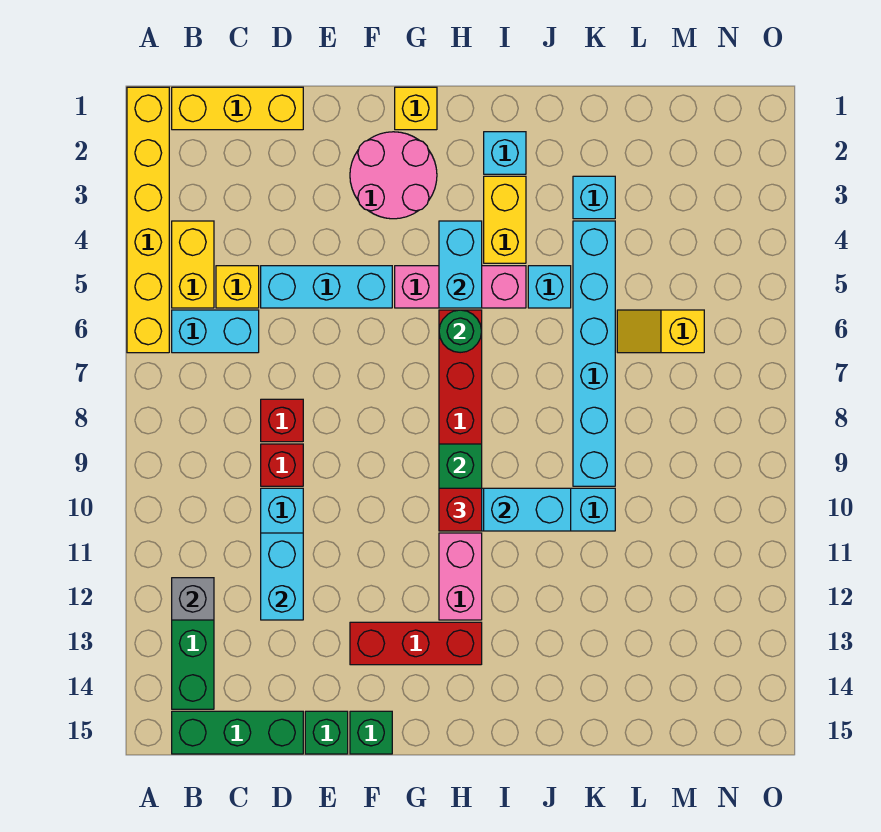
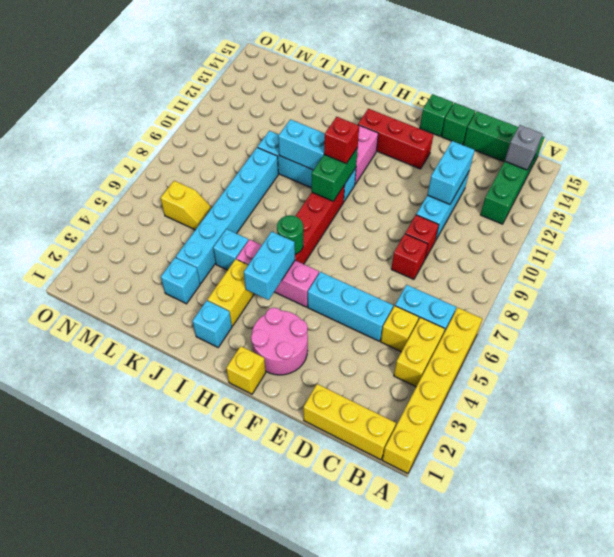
grey 1x1 brick [172,578,214,620] -> grey 1x1 brick moved to [505,125,542,170]

